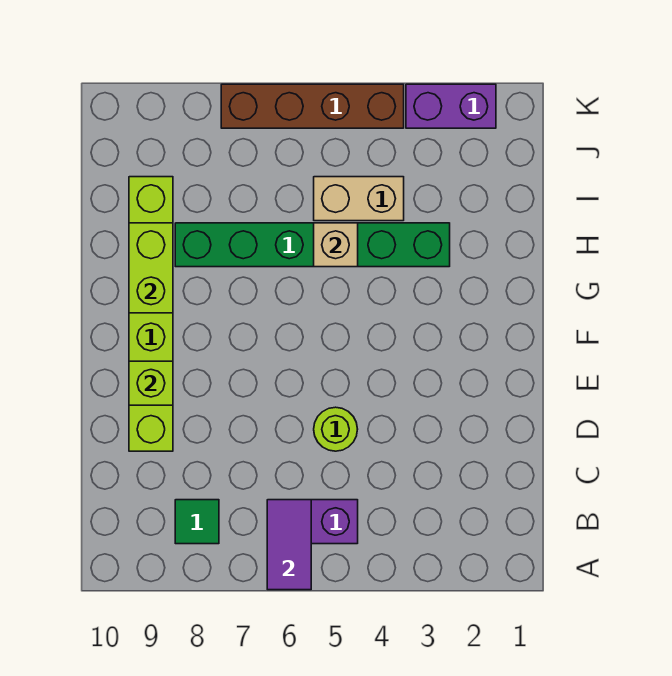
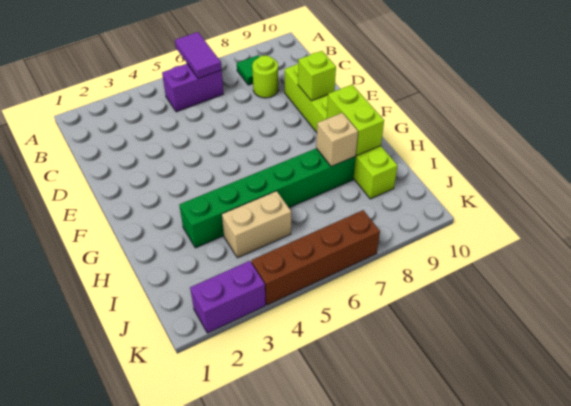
lime 1x1 round brick [314,407,358,451] -> lime 1x1 round brick moved to [252,55,278,98]
tan 1x1 brick [314,223,358,267] -> tan 1x1 brick moved to [316,113,358,166]

